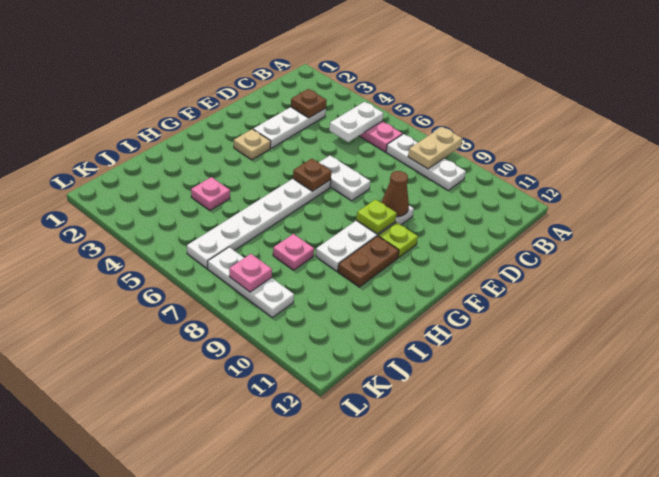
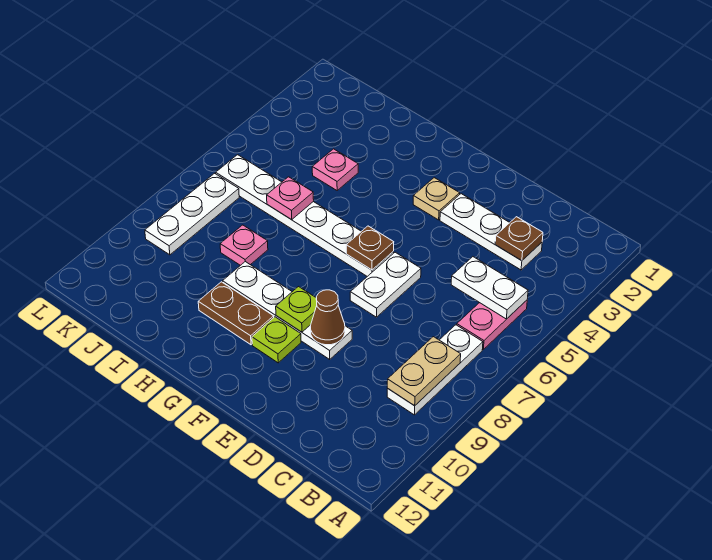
tan 1x2 plate [408,127,462,169] -> tan 1x2 plate turned to [387,337,461,406]
pink 1x1 plate [229,254,272,292] -> pink 1x1 plate moved to [267,177,314,220]

